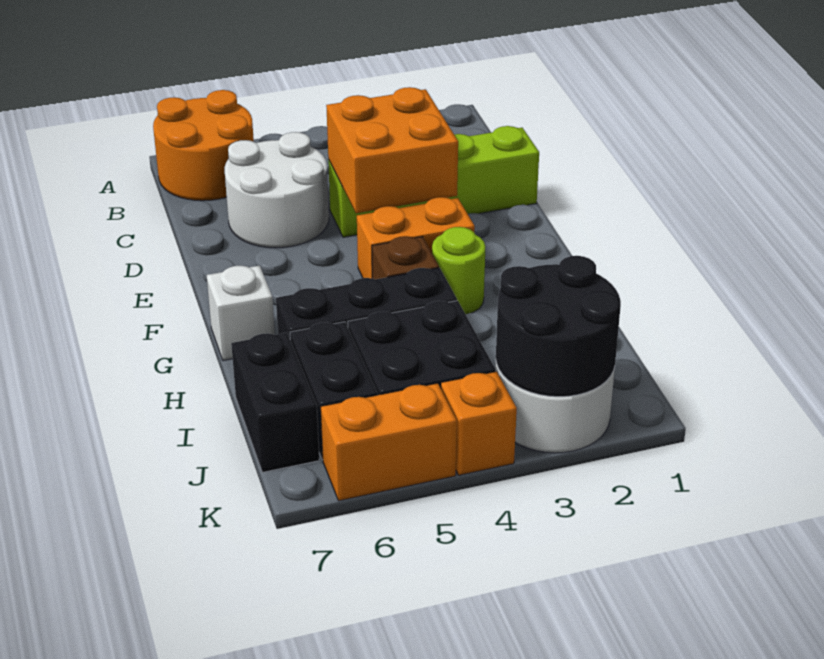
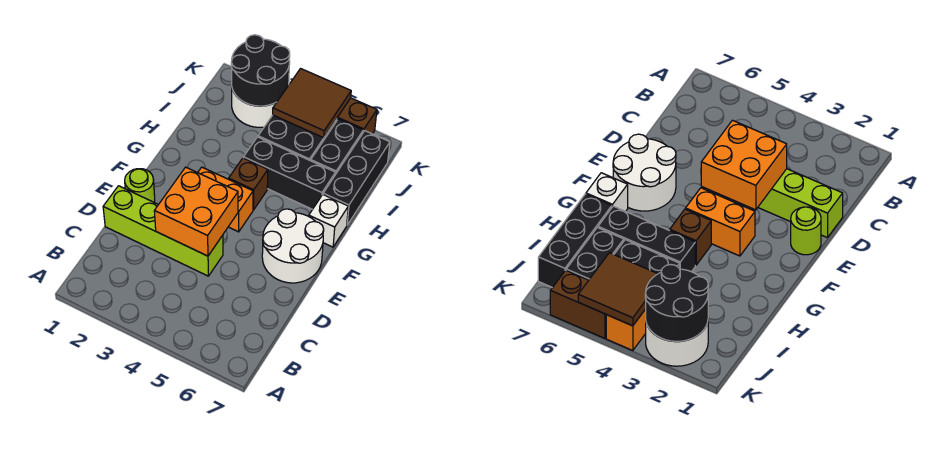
orange 2x2 round brick [153,90,254,201] -> none
white 2x2 round brick [225,132,329,248] -> white 2x2 round brick moved to [262,209,324,283]
lime 1x1 round brick [432,227,485,314] -> lime 1x1 round brick moved to [125,169,155,203]
black 1x2 brick [231,333,319,472] -> black 1x3 brick [323,131,390,225]
none -> brown 2x2 tile [273,69,351,138]
orange 1x2 brick [321,383,457,501] -> brown 1x2 brick [337,98,377,134]

